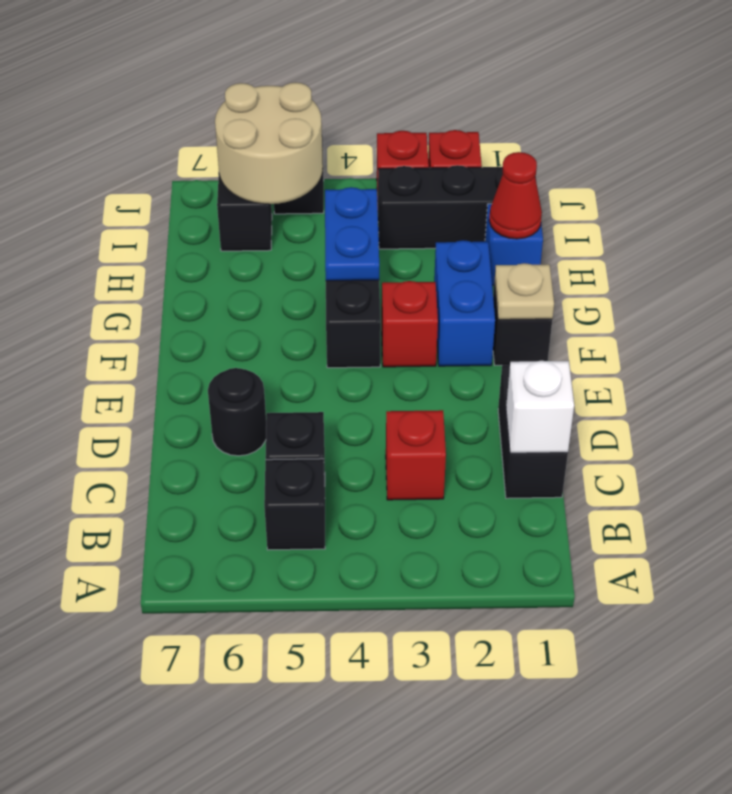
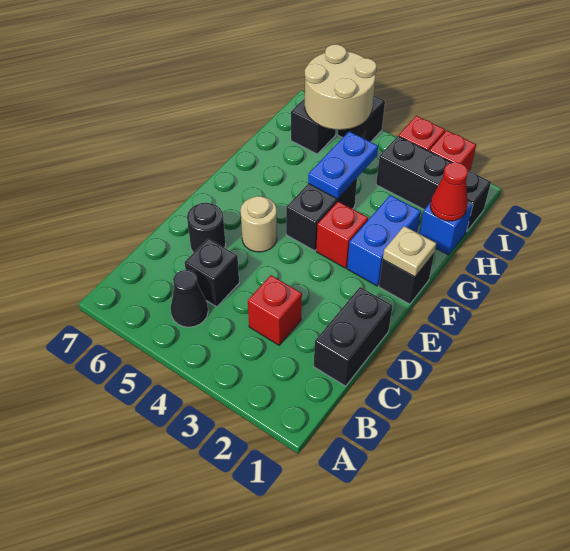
black 1x1 brick [264,459,325,550] -> black 1x1 cone [171,270,208,327]
white 1x1 brick [506,361,574,453] -> none
none -> tan 1x1 round brick [240,196,277,252]

